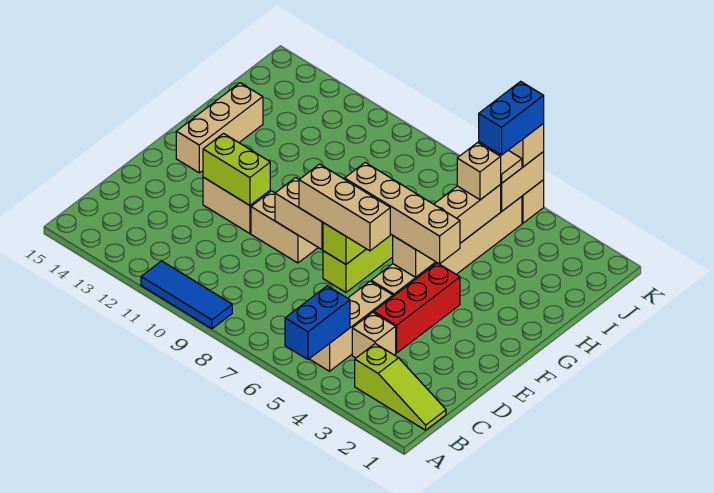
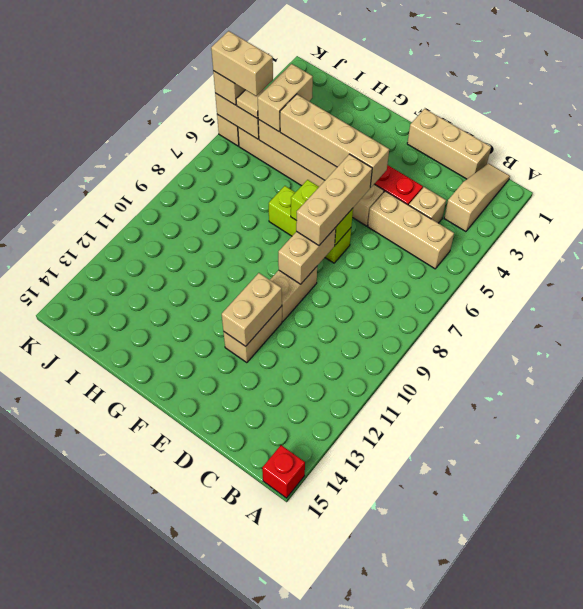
blue 1x2 brick [285,286,350,359] -> none
blue 1x3 tile [141,261,232,329] -> none
none -> red 1x1 brick [262,445,305,498]
lime 1x3 slope [355,344,446,430] -> tan 1x3 slope [444,163,510,232]
lime 1x2 brick [203,133,270,205] -> tan 1x2 brick [222,273,282,346]
tan 1x4 brick [345,163,460,264] -> tan 1x4 brick turned to [280,94,389,187]
tan 1x3 brick [176,83,263,173] -> tan 1x3 brick moved to [407,109,491,179]
tan 1x1 brick [457,142,501,200] -> tan 1x2 brick [258,64,313,132]
blue 1x2 brick [479,81,544,155] -> tan 1x2 brick [211,31,273,96]

